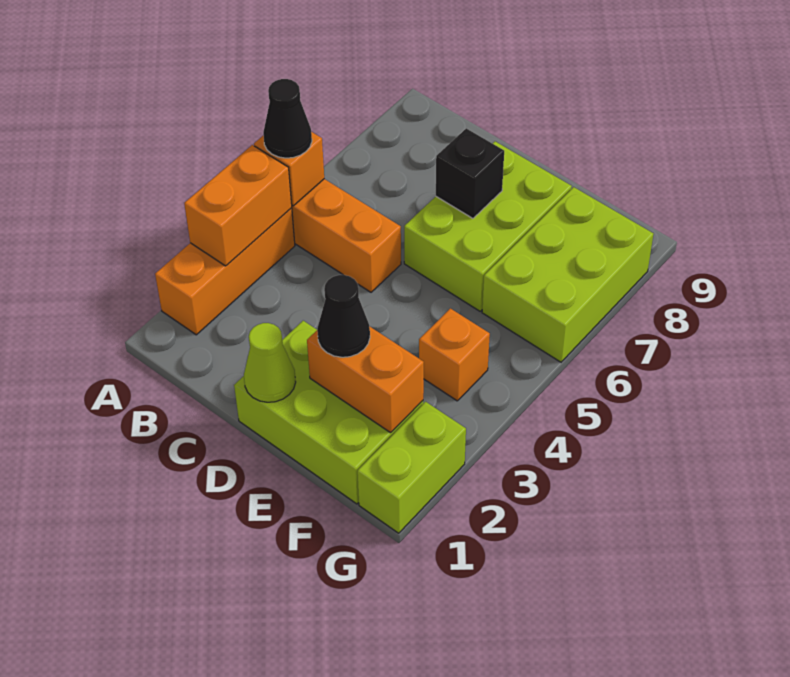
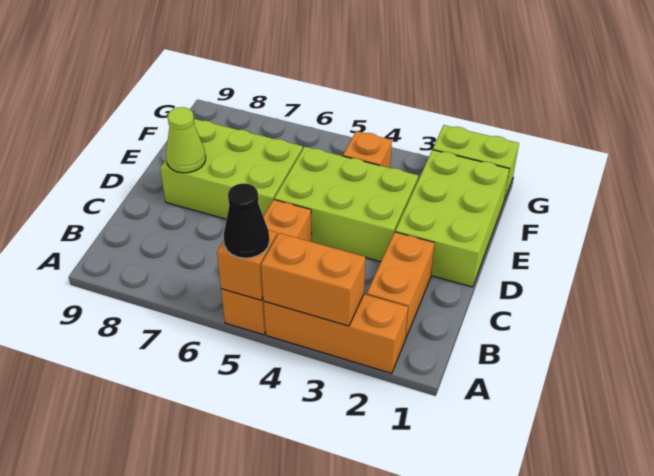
lime 1x1 cone [244,323,296,402] -> lime 1x1 cone moved to [166,107,206,173]
black 1x1 brick [436,128,504,218] -> none
orange 1x2 brick [307,326,424,433] -> orange 1x2 brick moved to [367,232,435,339]
black 1x1 cone [317,275,370,357] -> none
lime 2x3 brick [482,187,654,362] -> lime 2x3 brick moved to [274,147,418,262]

